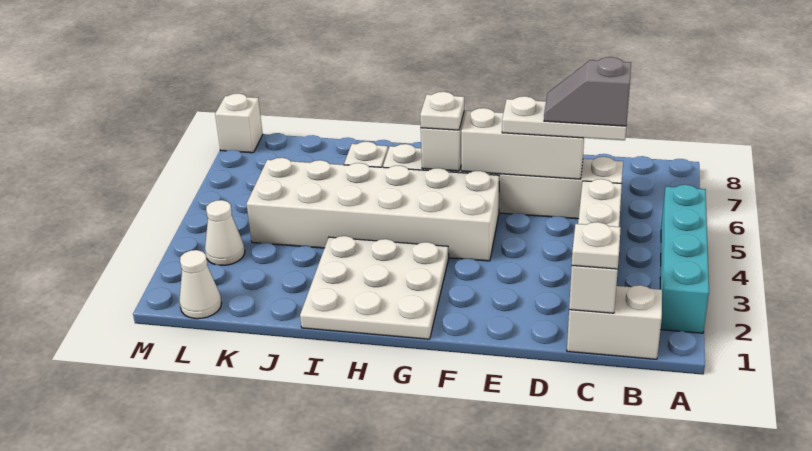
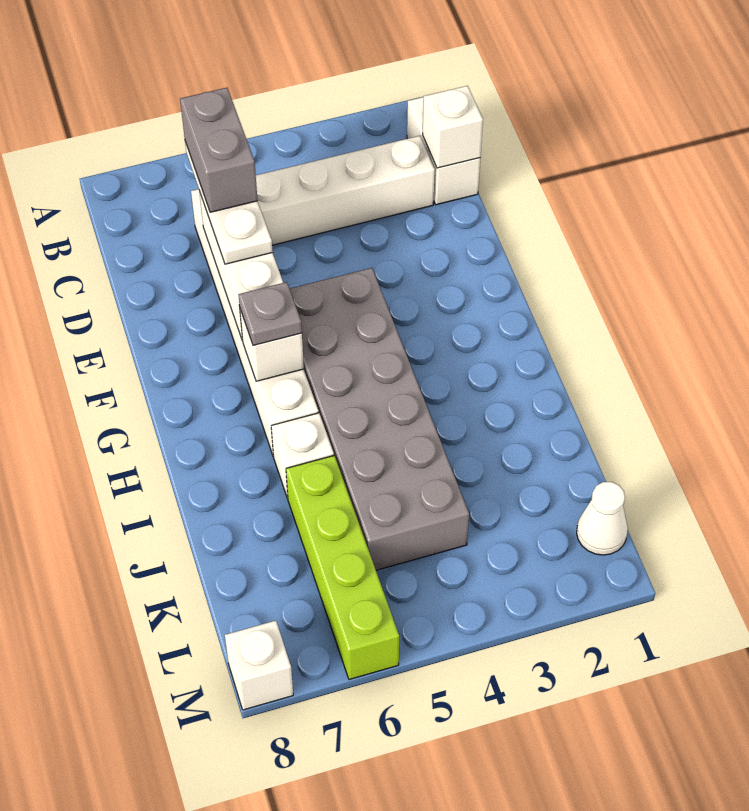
cyan 1x4 brick [660,185,709,333] -> none
white 1x1 plate [572,222,621,269] -> none
grey 1x2 slope [544,57,631,126] -> grey 1x2 brick [180,88,258,212]
white 2x6 brick [247,158,499,261] -> grey 2x6 brick [290,268,469,570]
white 3x3 plate [300,236,449,339] -> none
white 1x1 plate [420,92,464,130] -> grey 1x1 plate [238,282,302,346]
none -> lime 1x4 brick [286,456,399,679]
white 1x1 cone [205,200,245,265] -> none

